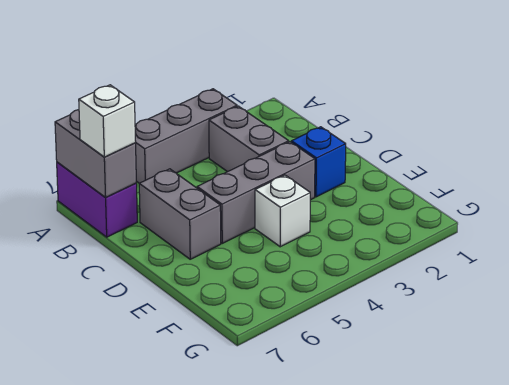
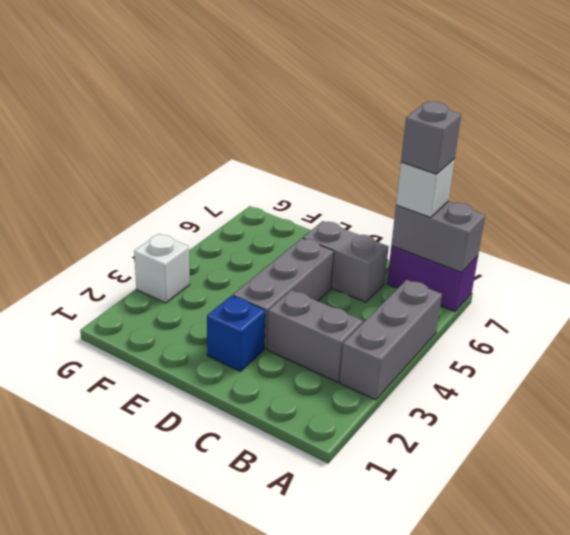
none -> grey 1x1 brick [401,102,461,174]
white 1x1 brick [255,175,310,247] -> white 1x1 brick moved to [134,234,190,303]

